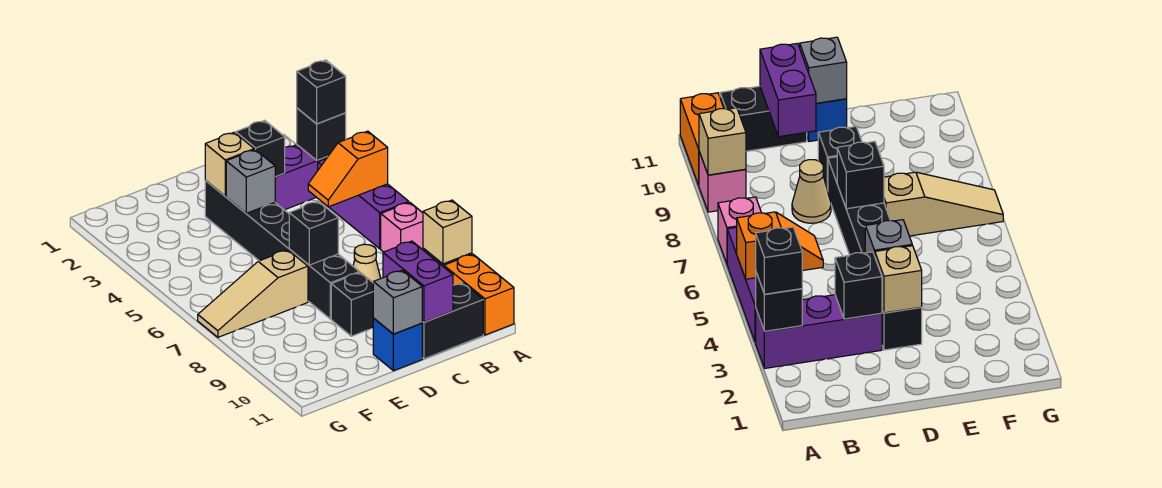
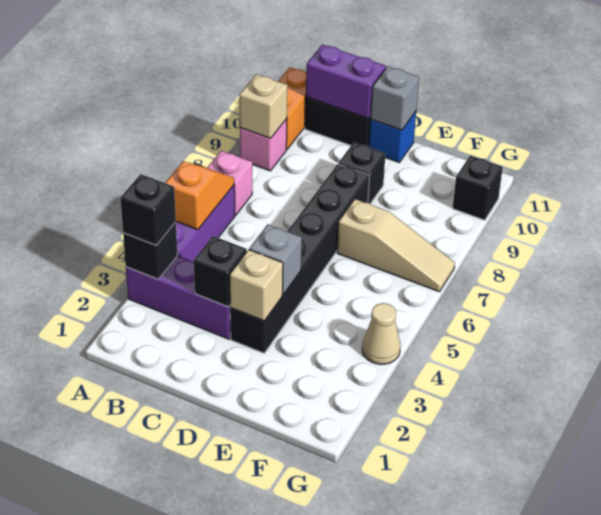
orange 1x2 slope [308,131,388,207] -> orange 1x2 slope turned to [165,161,234,230]
tan 1x1 cone [353,244,381,282] -> tan 1x1 cone moved to [362,303,400,364]
purple 1x2 brick [383,241,453,322] -> purple 1x2 brick turned to [306,45,386,119]
black 1x1 brick [289,201,338,265] -> black 1x1 brick moved to [453,156,503,220]

